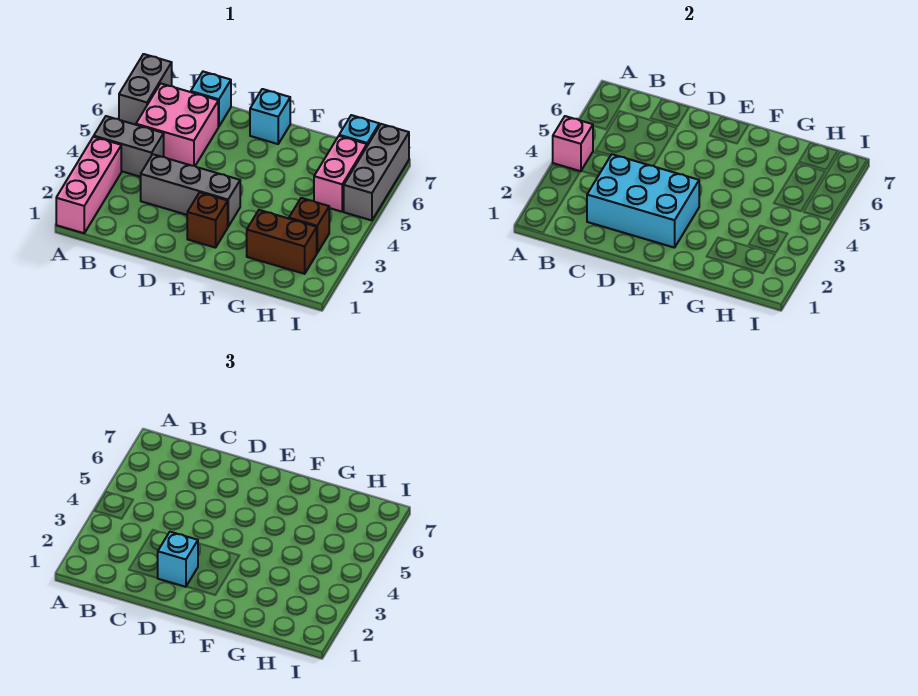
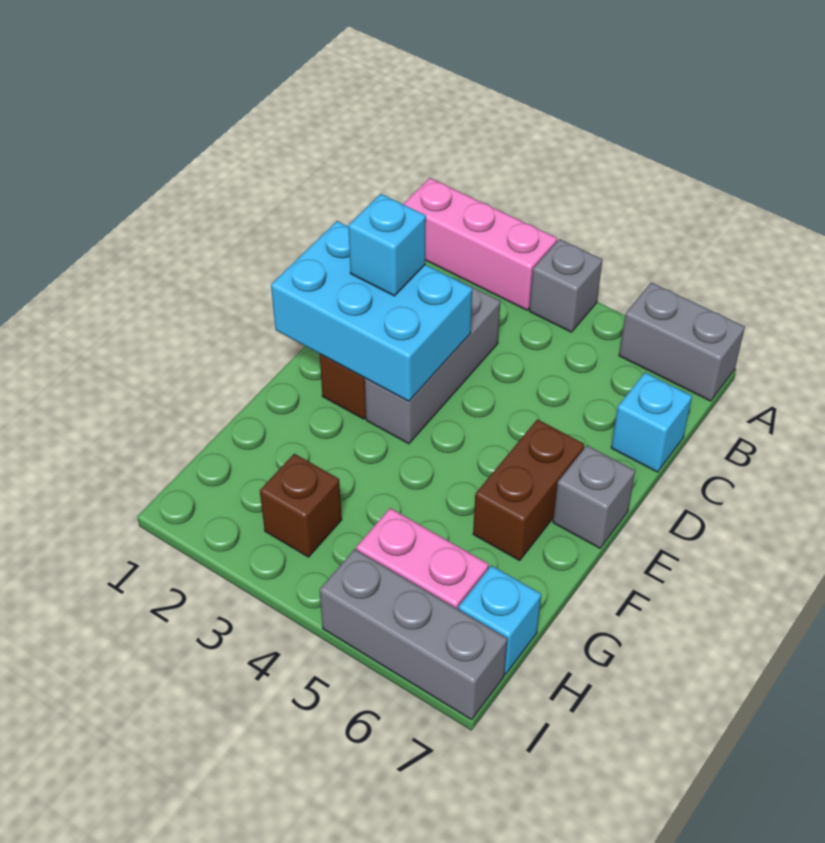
grey 1x2 brick [94,116,164,177] -> grey 1x1 brick [529,239,602,332]
pink 1x1 brick [553,116,593,171] -> none
pink 2x2 brick [136,83,218,166] -> none
cyan 2x3 brick [587,154,699,248] -> cyan 2x3 brick turned to [271,221,472,401]
cyan 1x1 brick [250,89,290,144] -> grey 1x1 brick [553,445,635,548]
brown 1x2 brick [247,210,317,274] -> brown 1x2 brick moved to [473,419,584,560]

